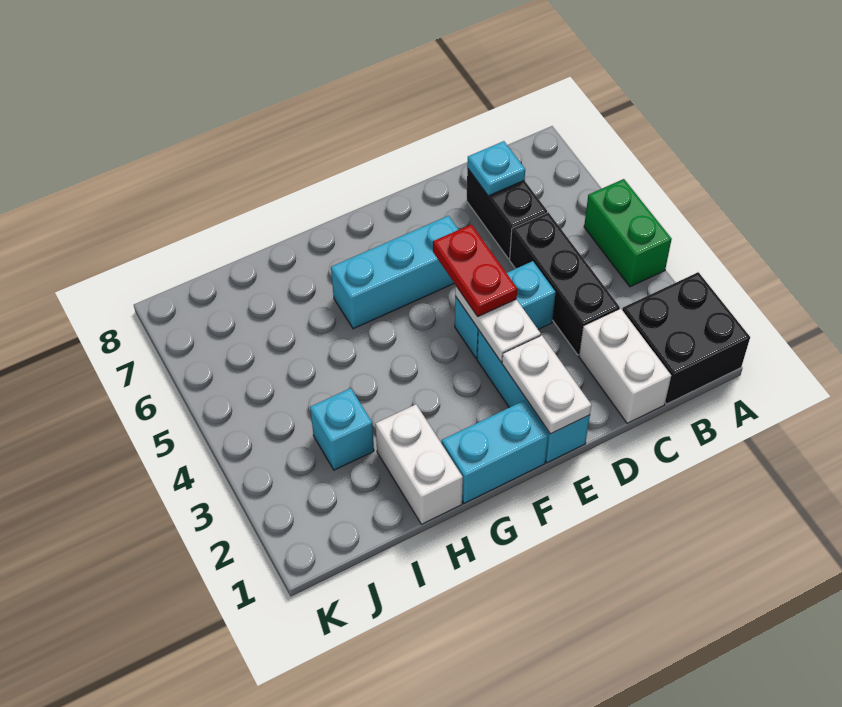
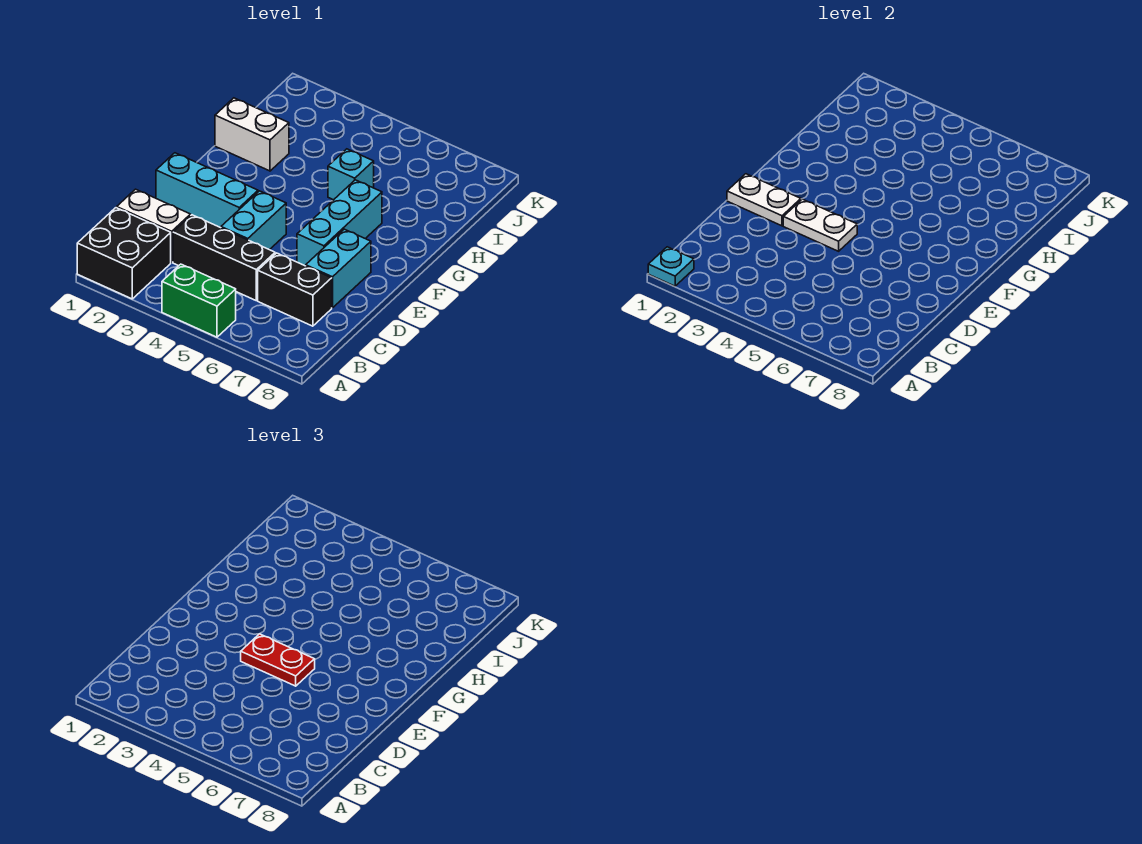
cyan 1x1 plate [467,141,525,196] -> cyan 1x1 plate moved to [648,247,694,286]
cyan 1x2 brick [442,401,548,503] -> cyan 1x2 brick moved to [306,229,371,308]
cyan 1x1 brick [310,388,374,470] -> cyan 1x1 brick moved to [328,149,374,200]

